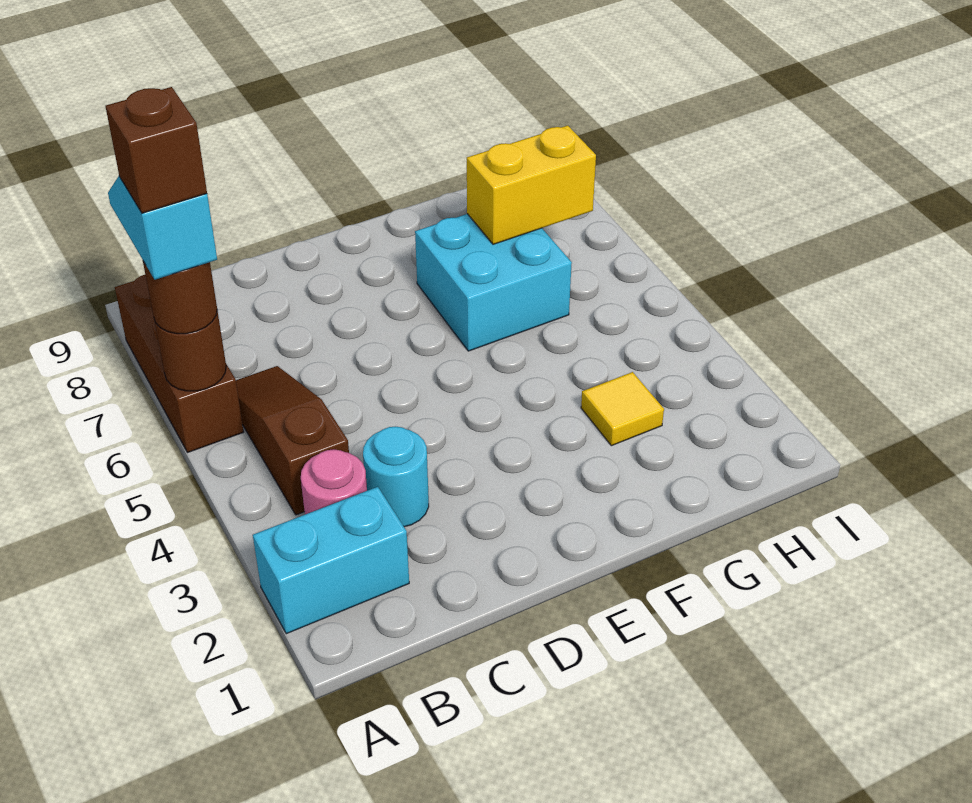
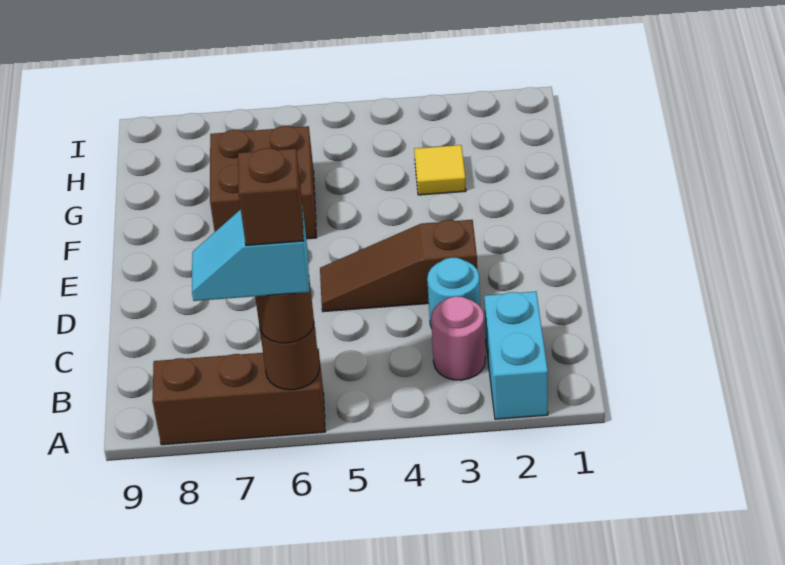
brown 1x3 slope [236,366,349,515] -> brown 1x3 slope moved to [320,220,477,312]
cyan 2x2 brick [415,214,572,351] -> brown 2x2 brick [210,126,317,239]
yellow 1x2 brick [467,125,596,244] -> none

